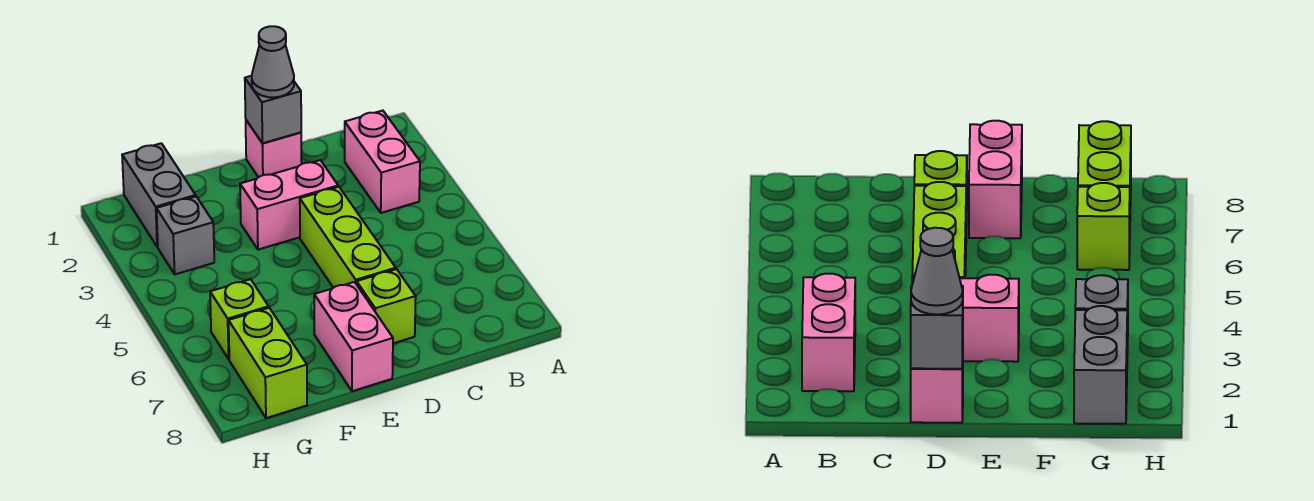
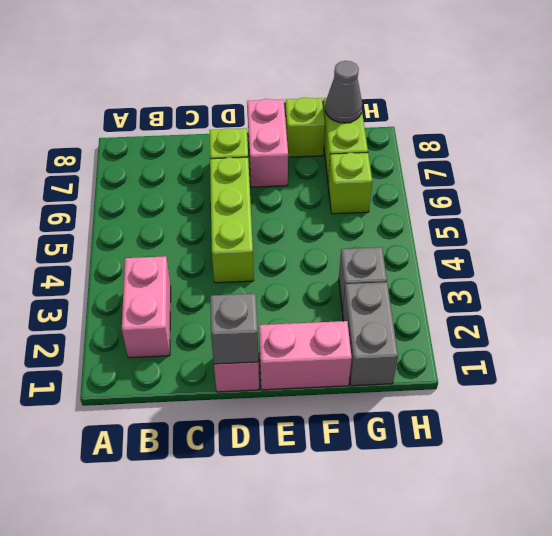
grey 1x1 cone [252,26,294,97] -> grey 1x1 cone moved to [325,61,362,123]
pink 1x2 brick [240,160,338,250] -> pink 1x2 brick moved to [259,321,352,390]
none -> lime 1x1 brick [285,97,325,157]

